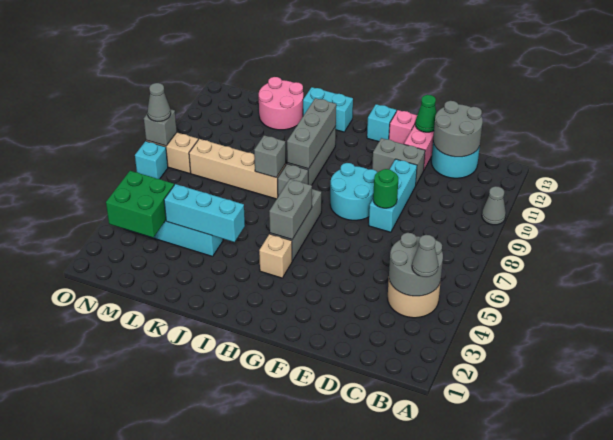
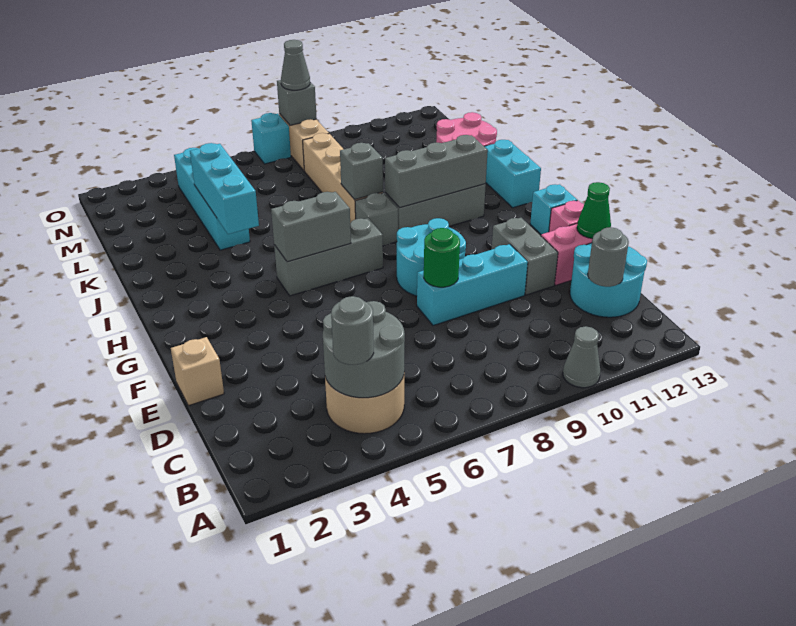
grey 1x1 cone [412,235,438,277] -> grey 1x1 round brick [331,296,374,365]
grey 2x2 round brick [433,101,483,157] -> grey 1x1 round brick [588,227,629,287]
tan 1x1 brick [259,234,292,278] -> tan 1x1 brick moved to [171,337,224,406]
green 2x2 brick [106,171,174,237] -> none

